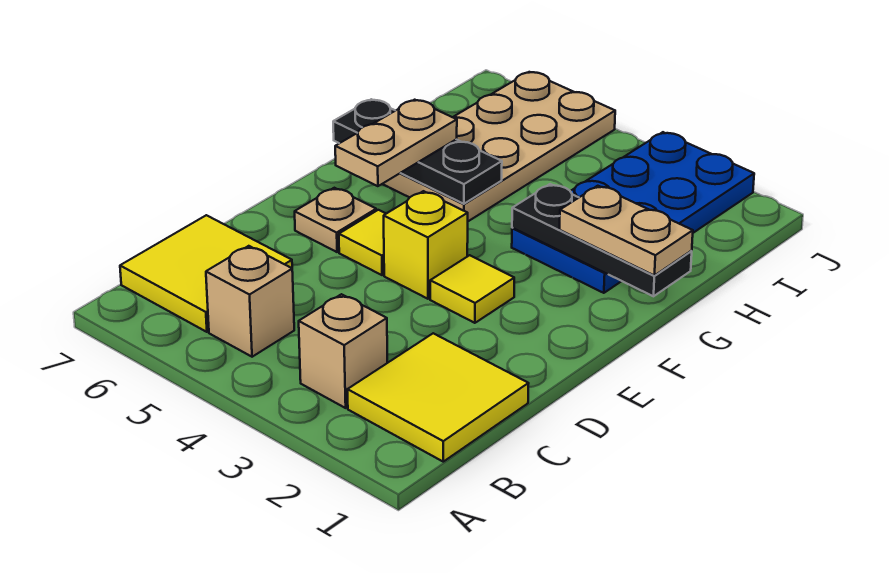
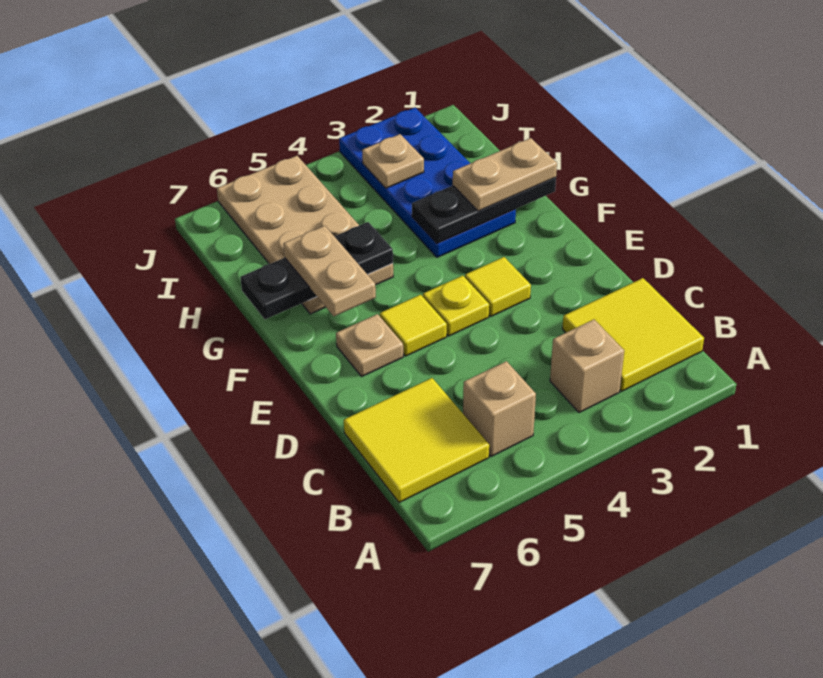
yellow 1x1 brick [384,191,468,299] -> yellow 1x1 plate [423,276,489,336]
none -> tan 1x1 plate [362,134,424,188]

